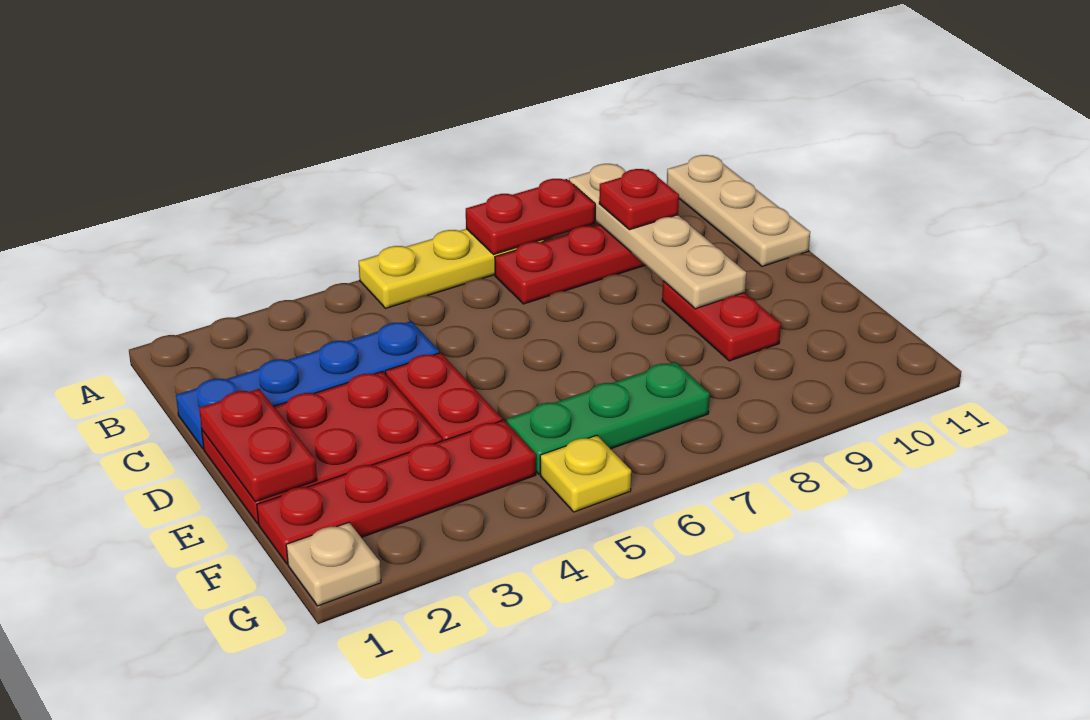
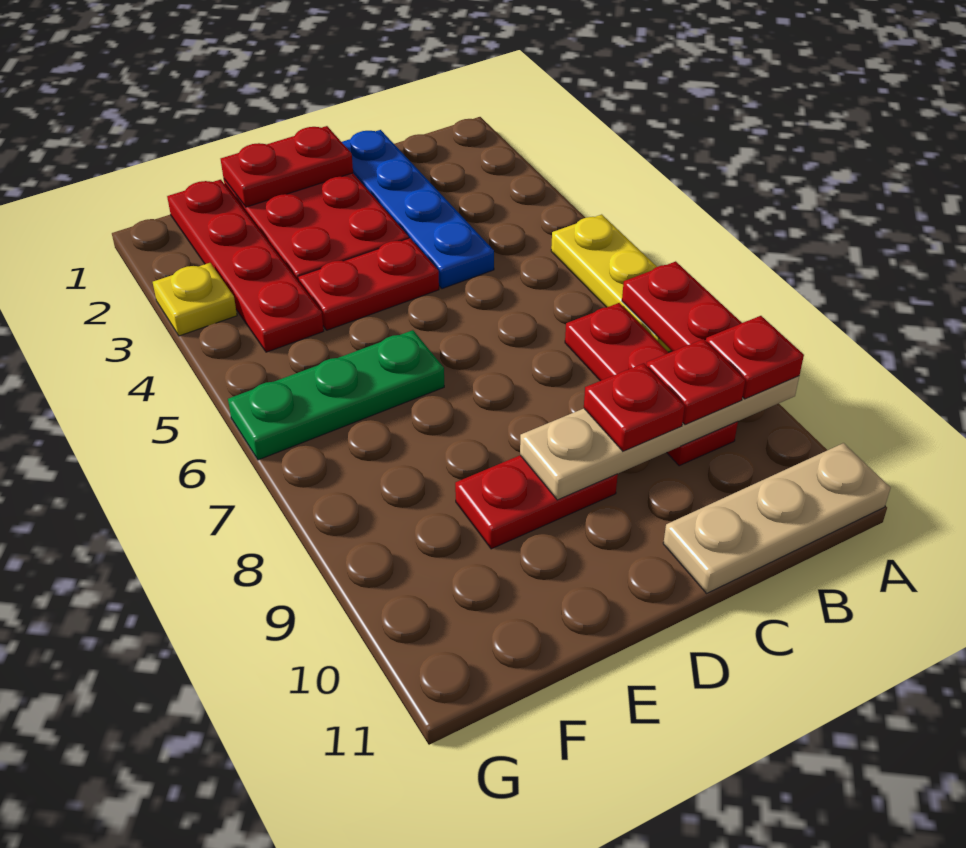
none -> red 1x1 plate [706,316,804,399]
none -> red 1x1 plate [584,363,685,451]
green 1x3 plate [507,362,710,474] -> green 1x3 plate turned to [228,330,444,460]
tan 1x1 plate [286,522,381,606] -> none
yellow 1x1 plate [540,435,631,512] -> yellow 1x1 plate moved to [153,263,237,336]

